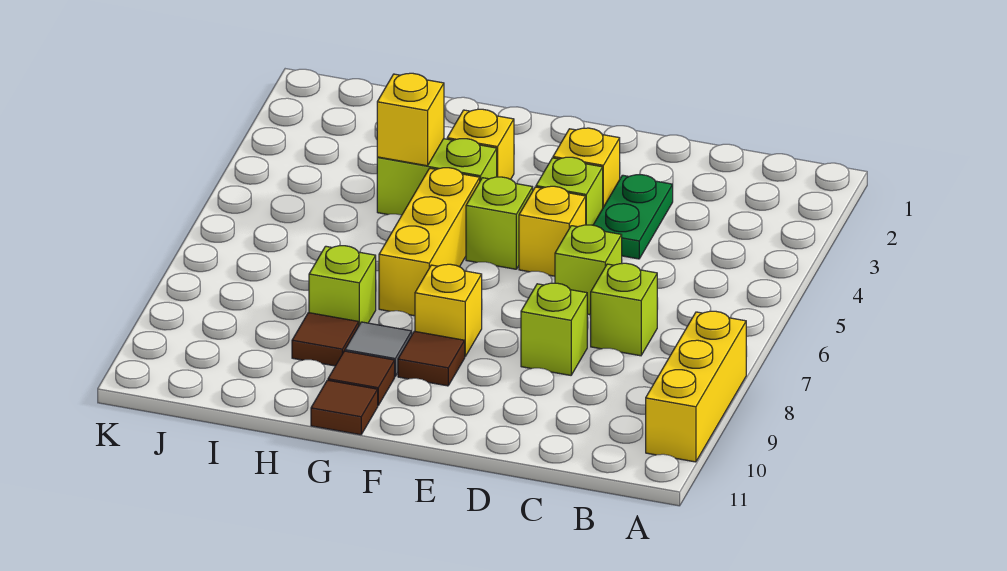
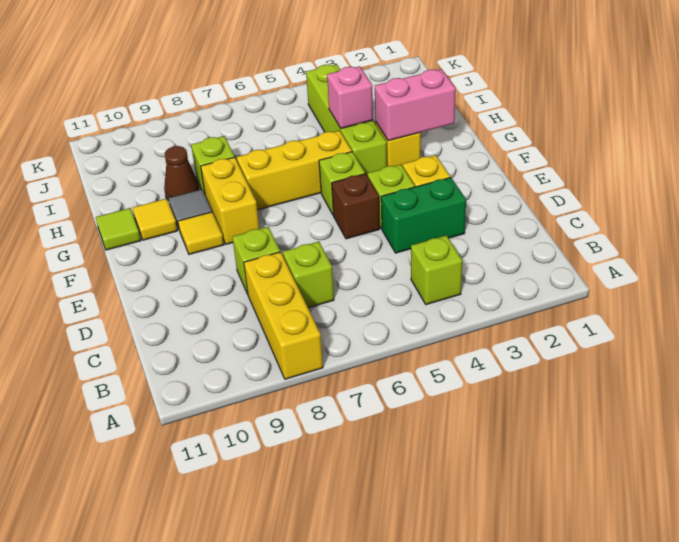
yellow 1x3 brick [646,311,746,462] -> yellow 1x3 brick turned to [244,252,323,379]
green 1x2 plate [593,175,673,259] -> green 1x2 brick [381,177,466,253]
lime 1x1 brick [555,225,622,315] -> lime 1x1 brick moved to [411,235,463,305]
yellow 1x1 brick [519,186,586,276] -> brown 1x1 brick [332,174,380,239]
yellow 1x1 brick [415,264,482,356] -> yellow 1x2 brick [201,157,259,244]
brown 1x1 tile [398,331,465,386] -> yellow 1x1 tile [178,212,224,254]
none -> pink 1x2 brick [375,69,456,141]
lime 1x2 brick [377,139,497,215] -> lime 1x4 brick [306,64,387,176]
brown 1x1 tile [328,351,395,405] -> yellow 1x1 tile [133,199,177,240]
brown 1x1 tile [311,380,378,435] -> lime 1x1 tile [96,208,141,250]
yellow 1x1 brick [377,73,444,166] -> pink 1x1 brick [327,66,373,128]
brown 1x1 tile [292,313,359,366] -> brown 1x1 cone [164,146,199,201]

